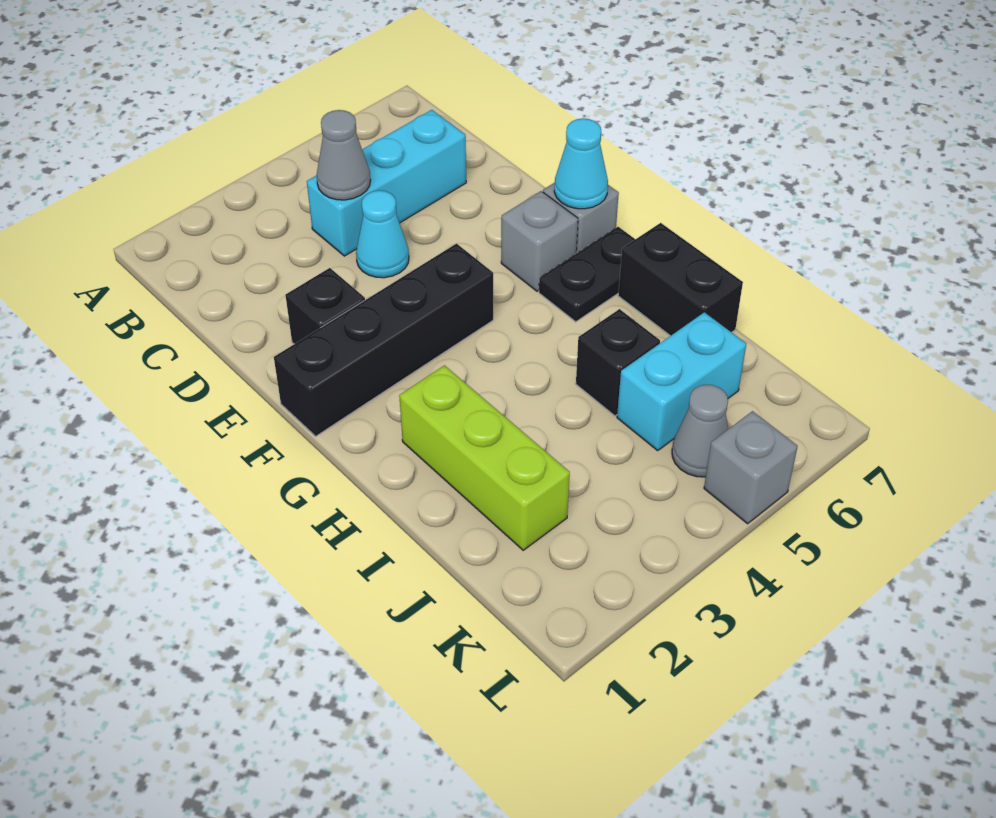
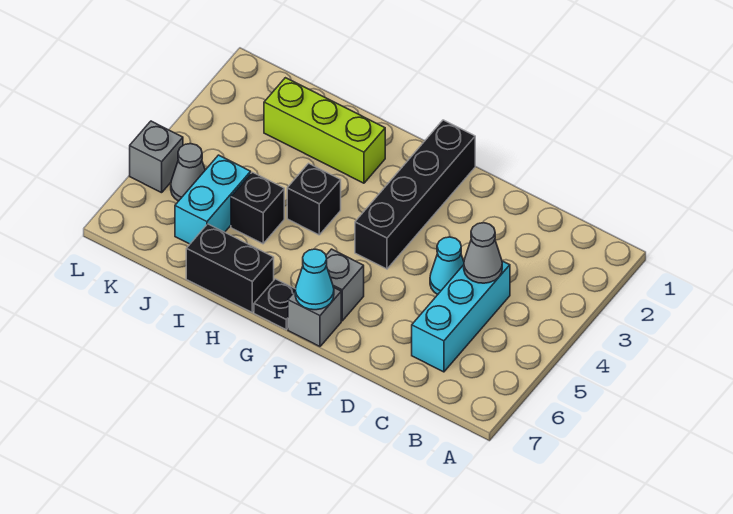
black 1x1 brick [285,268,365,344] -> black 1x1 brick moved to [287,163,341,235]
black 1x2 plate [539,227,635,322] -> black 1x1 plate [254,279,296,329]

